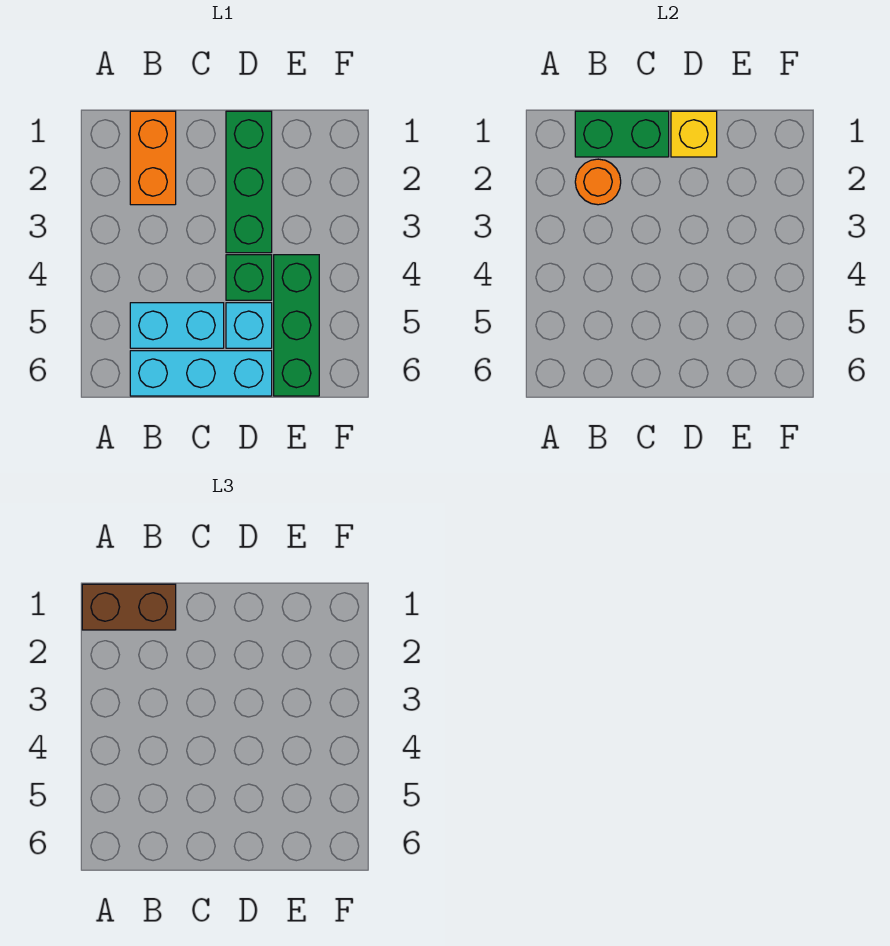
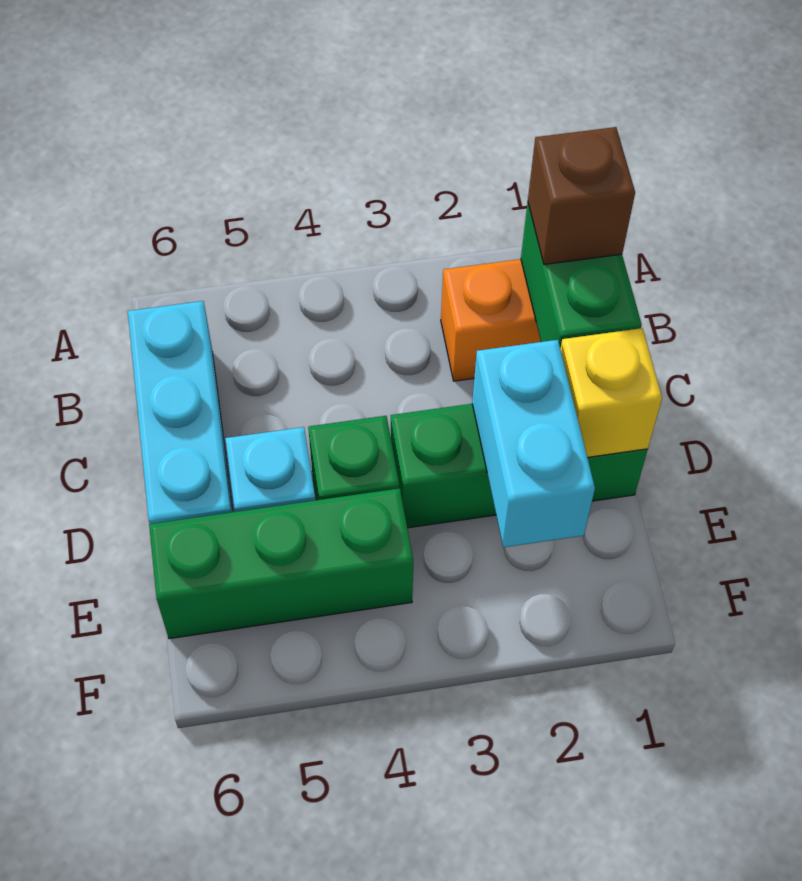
brown 1x2 brick [82,584,176,630] -> brown 1x1 brick [528,127,635,265]
orange 1x1 round brick [575,159,621,205] -> none
cyan 1x2 brick [130,303,224,348] -> cyan 1x2 brick moved to [472,340,595,547]

